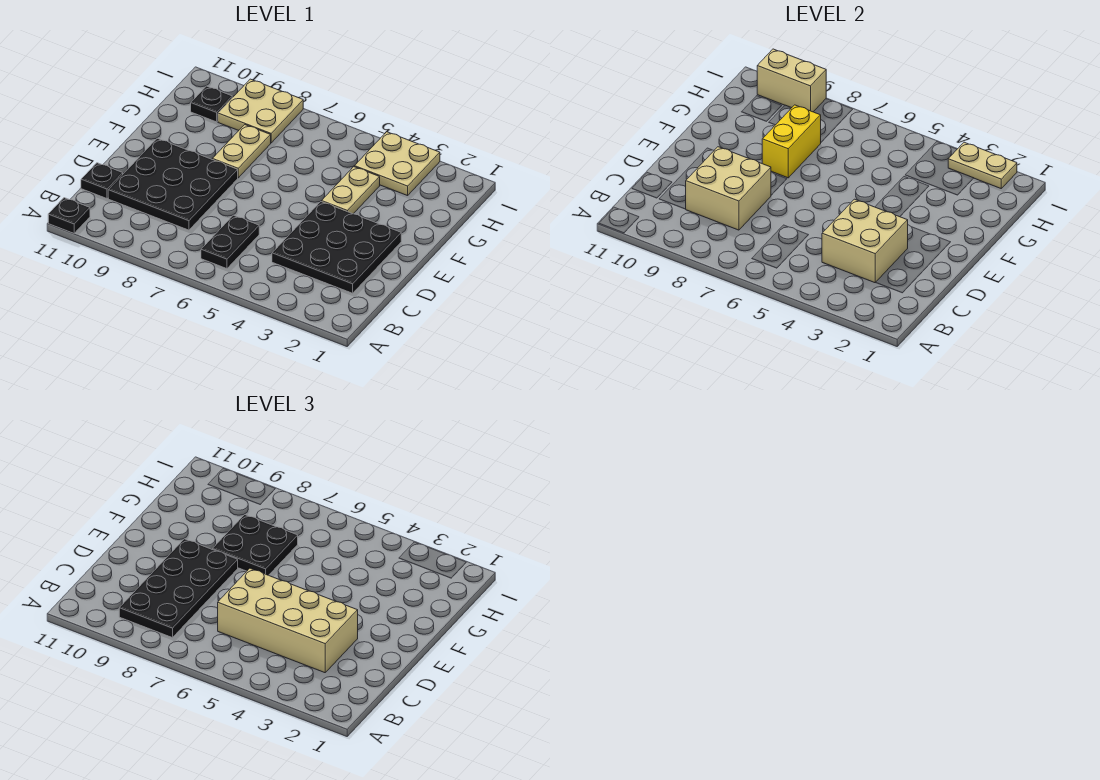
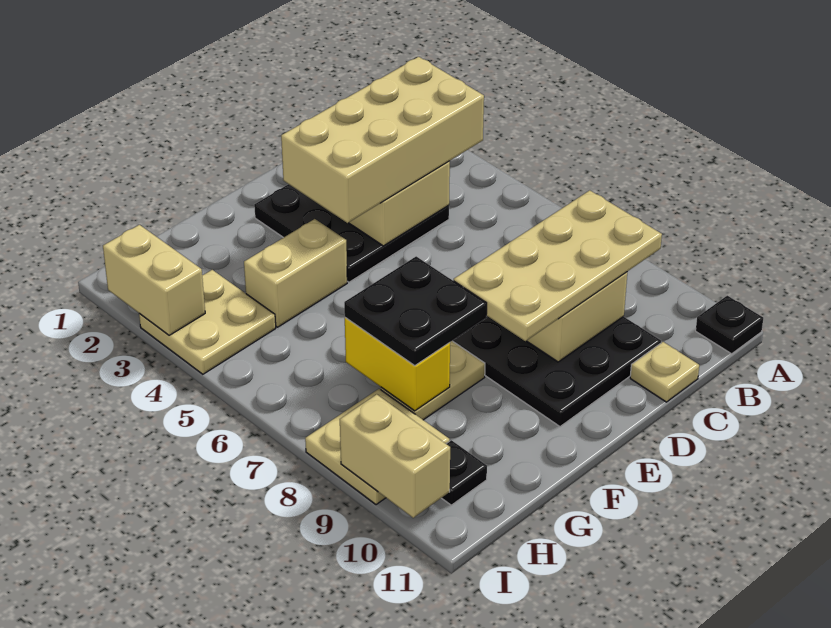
black 1x2 plate [201,215,259,269] -> none
black 2x4 plate [119,539,238,638] -> tan 2x4 plate [454,190,662,341]
tan 2x4 brick [218,568,358,673] -> tan 2x4 brick turned to [281,57,484,223]
black 1x1 plate [81,163,123,198] -> tan 1x1 plate [630,342,699,402]
tan 1x2 plate [322,167,380,214] -> tan 1x2 brick [244,219,347,327]
yellow 1x2 brick [762,105,821,178] -> yellow 1x2 brick turned to [345,318,450,411]
tan 1x2 plate [948,142,1017,188] -> tan 1x2 brick [103,225,205,335]

